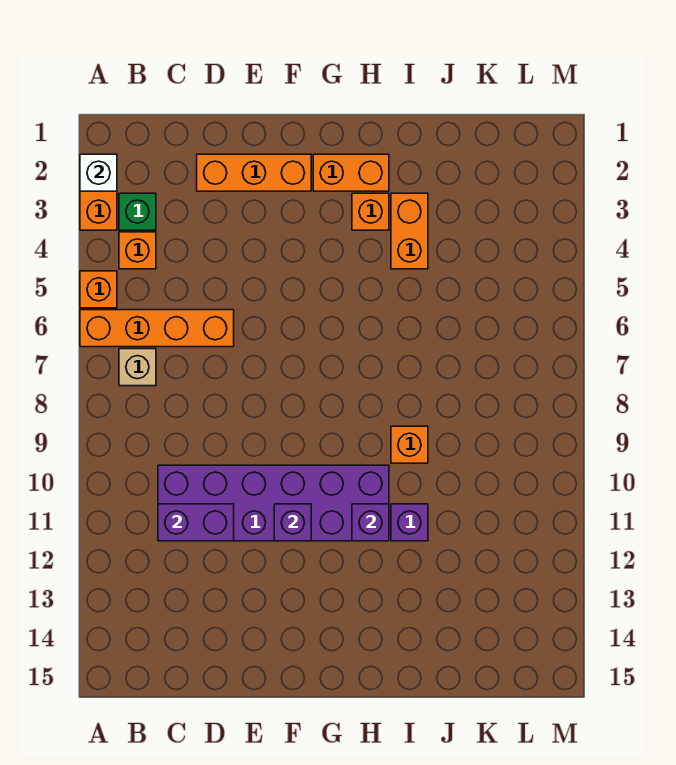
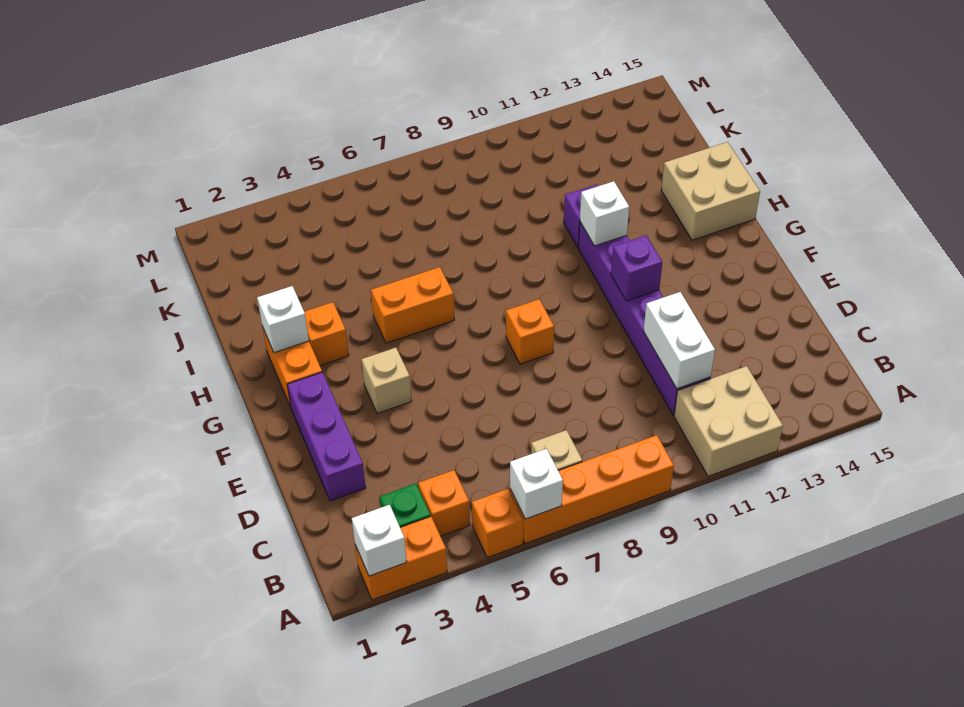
orange 1x4 brick [80,310,234,347] -> orange 1x4 brick turned to [510,435,674,544]
none -> white 1x1 brick [510,449,563,519]
none -> tan 2x2 brick [674,366,783,476]
purple 2x6 brick [158,465,389,541] -> purple 1x6 brick [578,222,711,415]
purple 1x2 brick [158,504,234,541] -> white 1x2 brick [644,292,715,389]
orange 1x3 brick [197,154,311,191] -> purple 1x3 brick [287,372,366,501]
none -> tan 1x1 brick [361,348,411,413]
none -> white 1x1 brick [257,286,309,353]
purple 1x1 brick [352,504,389,541] -> white 1x1 brick [580,181,629,246]
none -> tan 2x2 brick [661,142,760,240]
orange 1x2 brick [391,193,428,269] -> orange 1x2 brick moved to [371,267,454,343]
orange 1x1 brick [391,426,428,463] -> orange 1x1 brick moved to [506,299,554,364]

